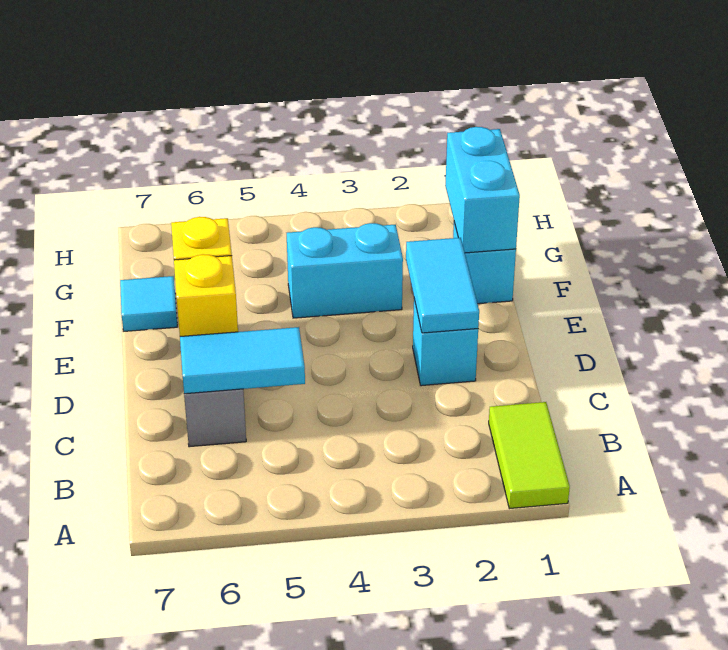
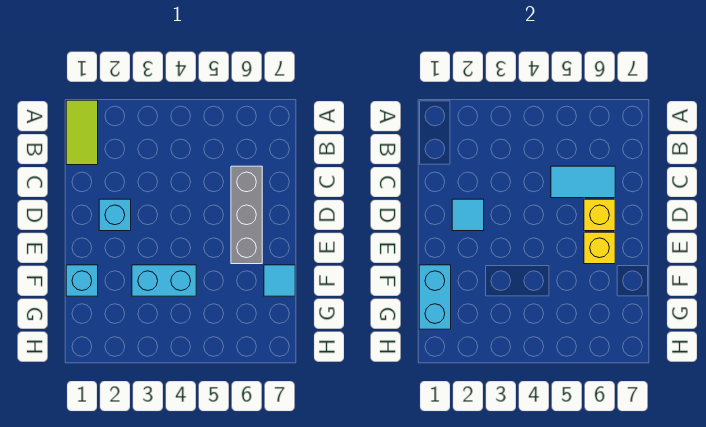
cyan 1x2 tile [406,238,479,333] -> cyan 1x1 tile [452,199,484,231]

